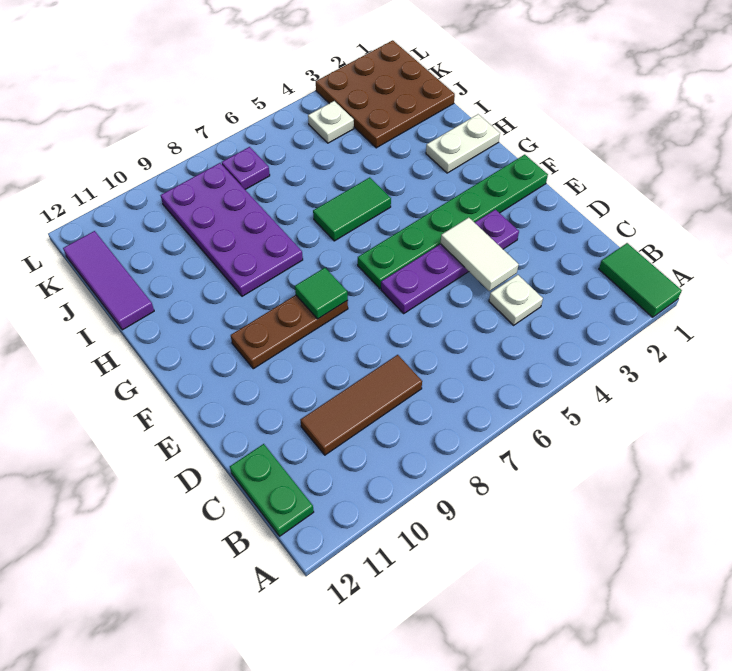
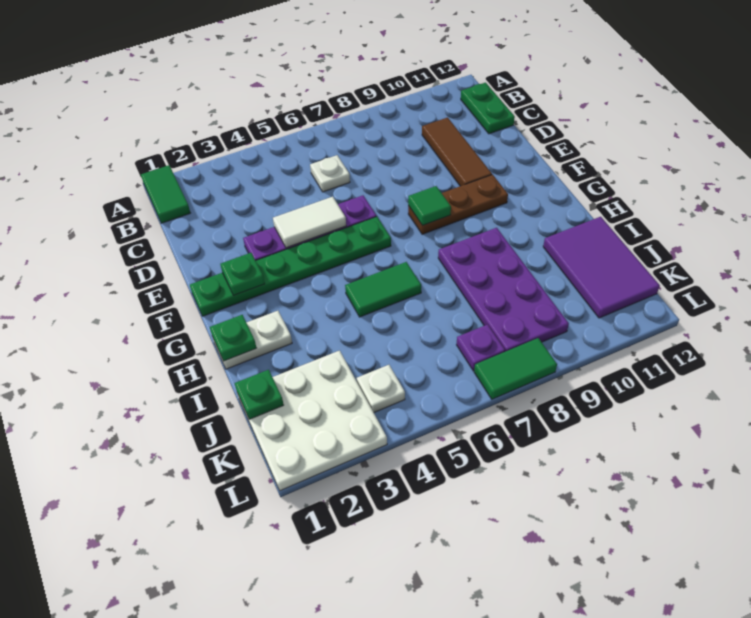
white 1x1 plate [489,275,543,325] -> white 1x1 plate moved to [310,155,350,192]
brown 1x3 tile [300,355,422,455] -> brown 1x3 tile turned to [422,117,492,186]
white 1x2 tile [440,218,519,291] -> white 1x2 tile turned to [273,197,346,248]
none -> green 1x1 plate [220,253,265,295]
none -> green 1x1 plate [210,315,256,361]
purple 1x3 tile [63,231,154,330] -> purple 2x3 tile [543,217,660,318]
brown 3x3 plate [316,40,455,148] -> white 3x3 plate [237,351,387,491]
none -> green 1x1 plate [235,370,284,419]
none -> green 1x2 tile [474,338,557,399]

